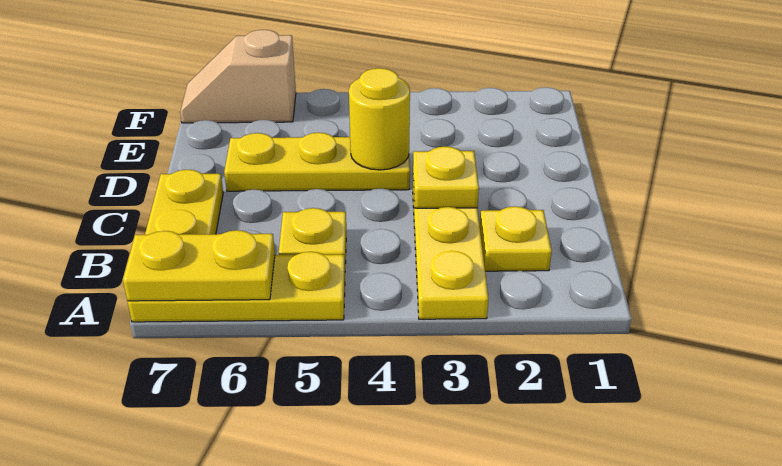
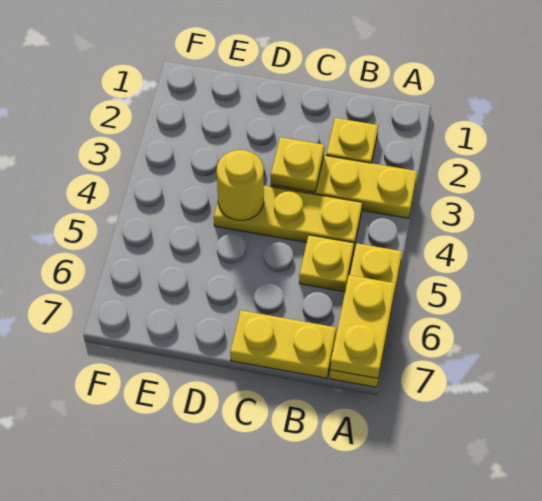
yellow 1x3 plate [224,133,410,191] -> yellow 1x3 plate turned to [214,186,362,250]
tan 1x2 slope [180,30,296,123] -> none

